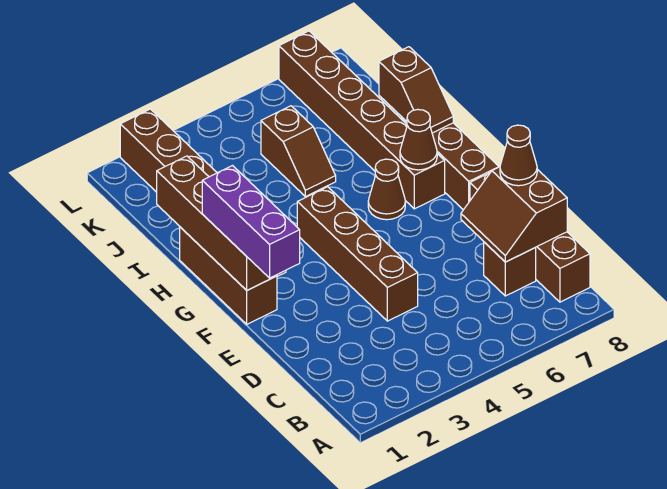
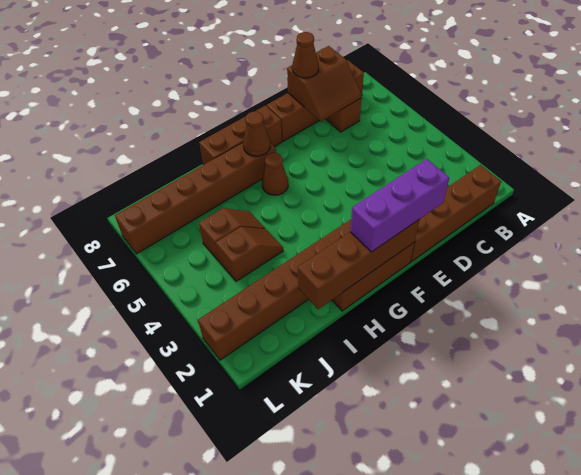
brown 1x4 brick [297,187,418,321] -> brown 1x4 brick moved to [411,165,501,262]
brown 1x2 slope [379,47,453,133] -> brown 1x2 slope moved to [216,227,283,281]

